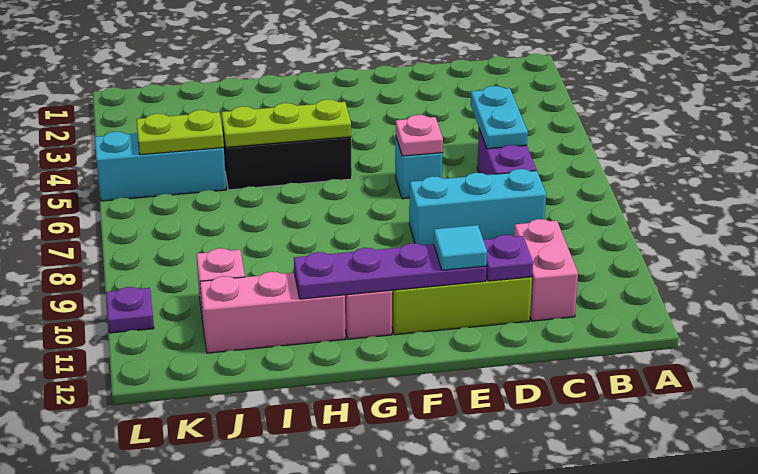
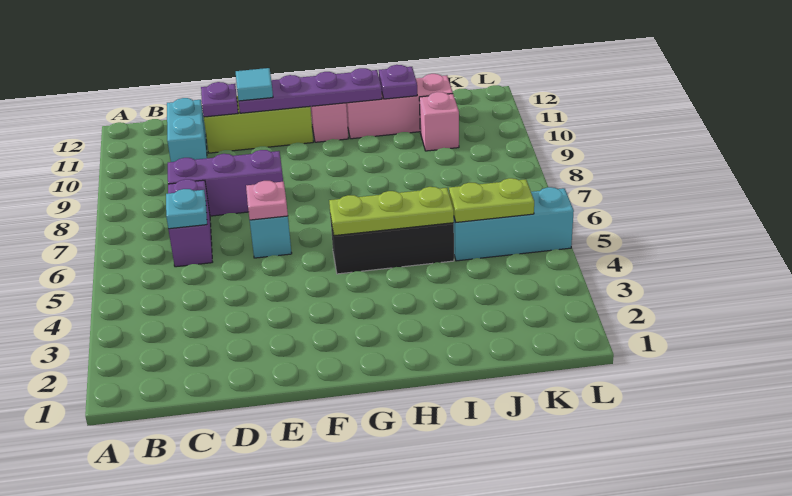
cyan 1x2 plate [471,86,528,149] -> cyan 1x1 plate [166,189,207,229]
cyan 1x3 brick [409,169,546,245] -> purple 1x3 brick [168,150,283,216]
pink 1x2 brick [514,219,578,321] -> cyan 1x2 brick [167,98,207,162]
purple 1x1 plate [106,287,154,333] -> purple 1x1 plate moved to [379,65,417,99]

